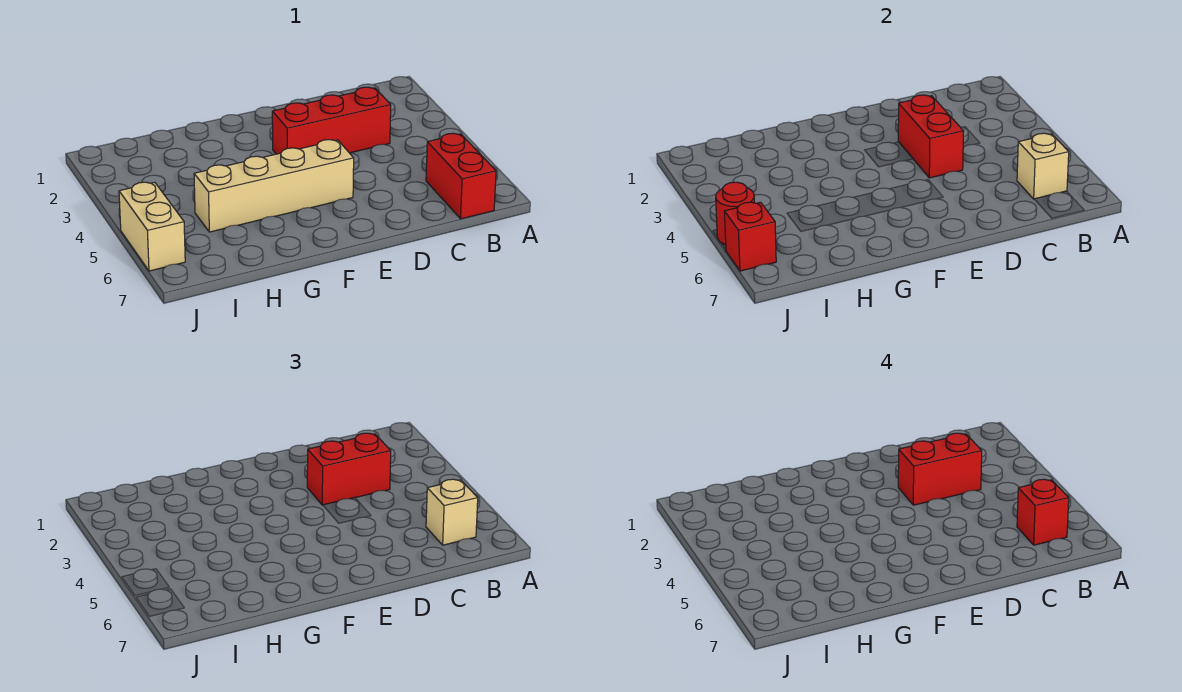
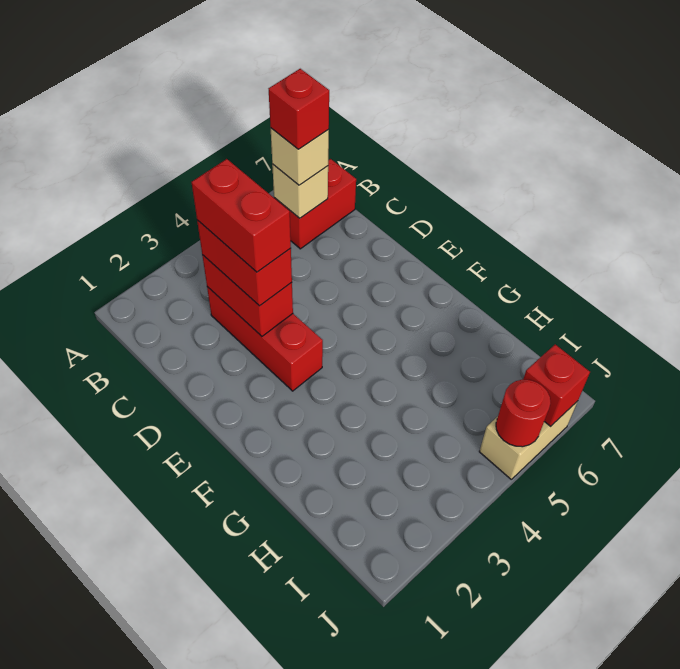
red 1x2 brick [898,95,964,178] -> red 1x2 brick turned to [202,255,293,336]
tan 1x4 brick [194,140,354,232] -> none

